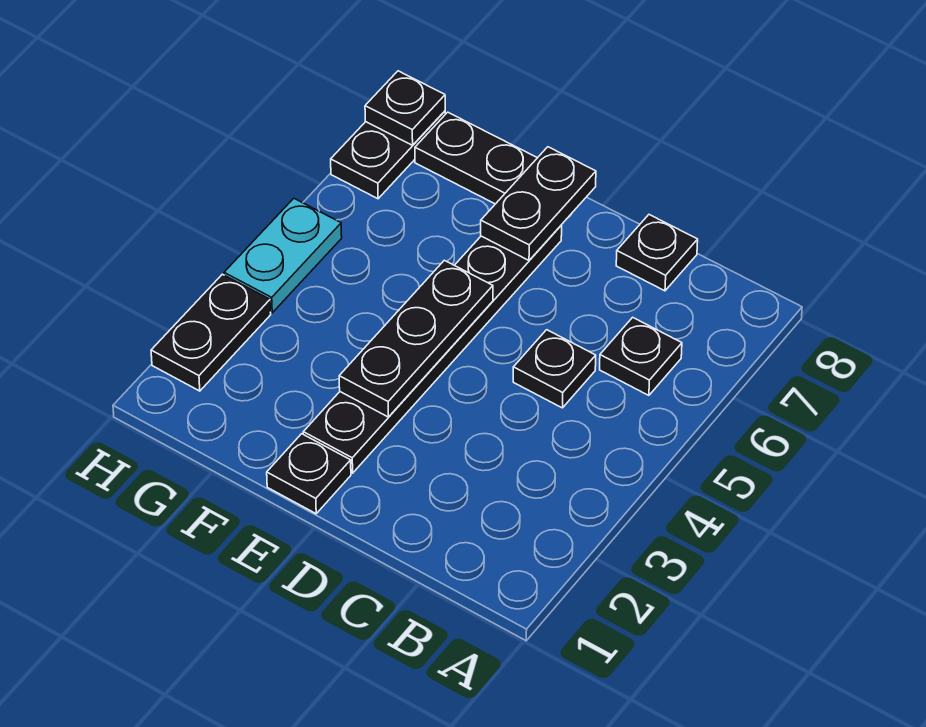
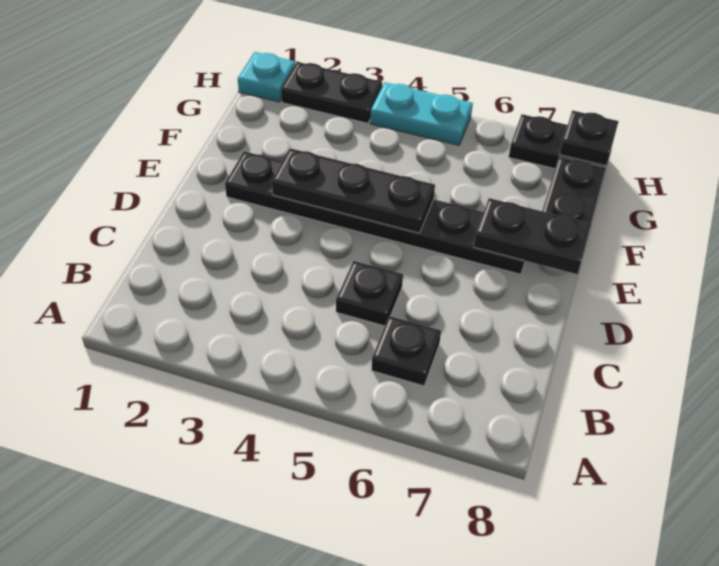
black 1x1 plate [616,215,698,291] -> none
black 1x1 plate [267,434,351,514] -> none
none -> cyan 1x1 plate [238,52,295,102]

